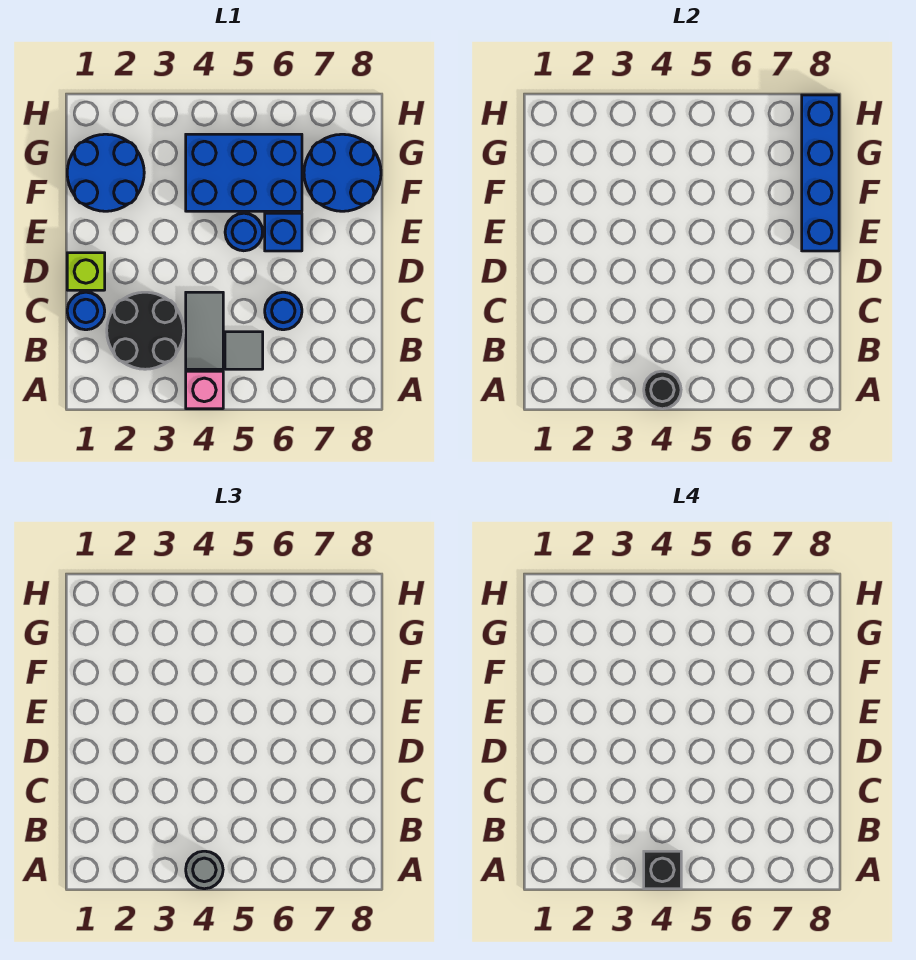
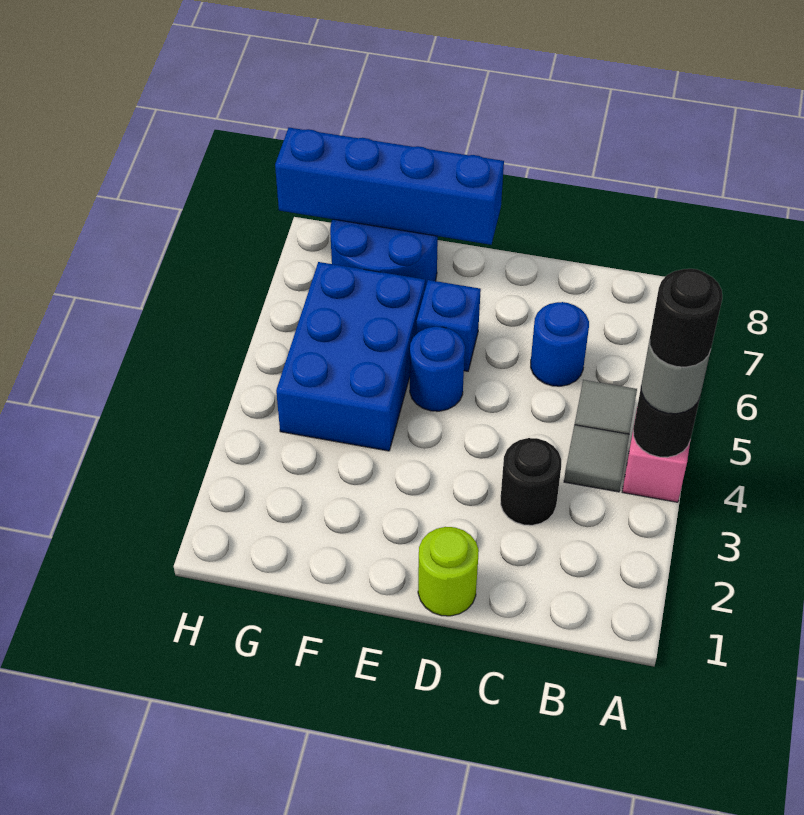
black 1x1 brick [644,851,681,889] -> black 1x1 round brick [650,269,722,367]
black 2x2 round brick [107,292,184,369] -> black 1x1 round brick [501,438,561,525]
grey 1x2 tile [186,292,223,369] -> grey 1x1 tile [564,425,629,492]
blue 1x1 round brick [67,292,105,330] -> none
lime 1x1 brick [67,253,105,290] -> lime 1x1 round brick [418,527,479,616]
blue 2x2 round brick [67,134,144,211] -> none

